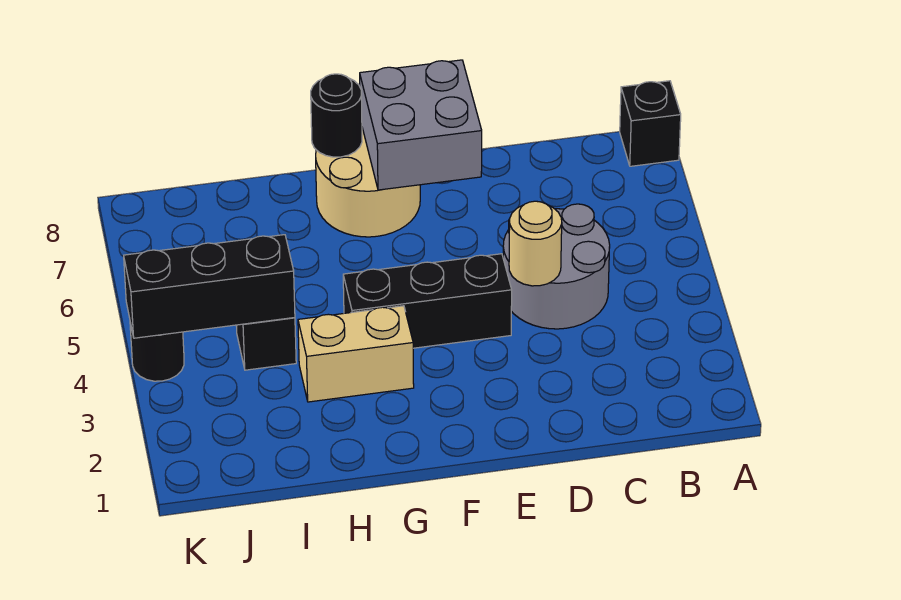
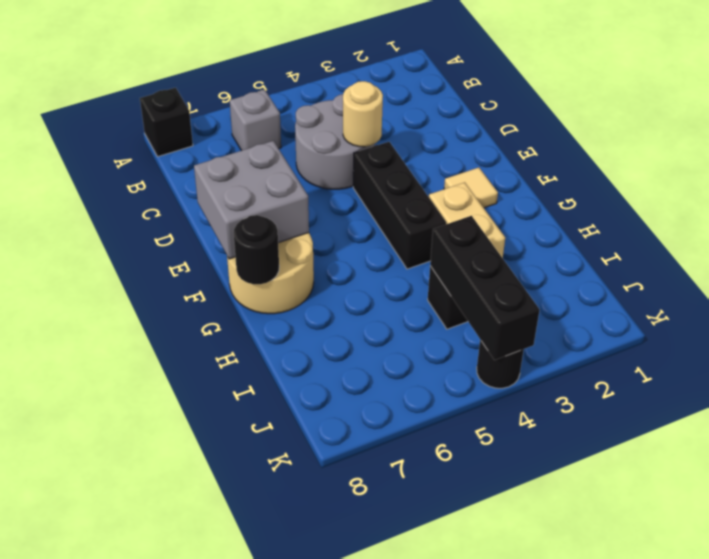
none -> grey 1x1 brick [230,90,281,151]
none -> tan 1x1 tile [444,168,498,208]

